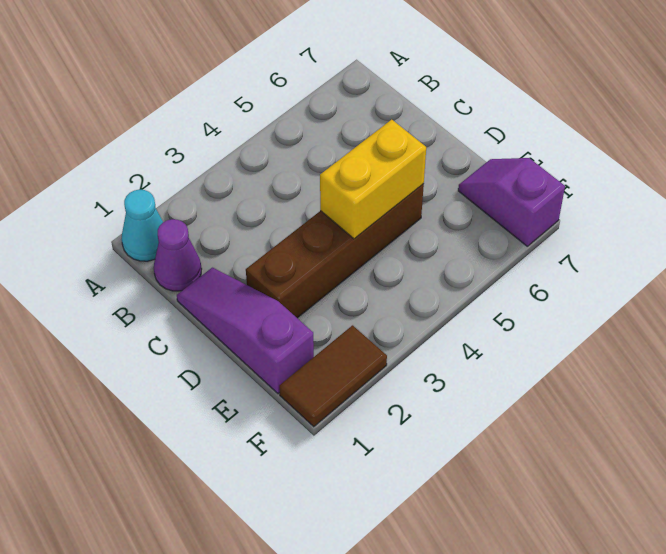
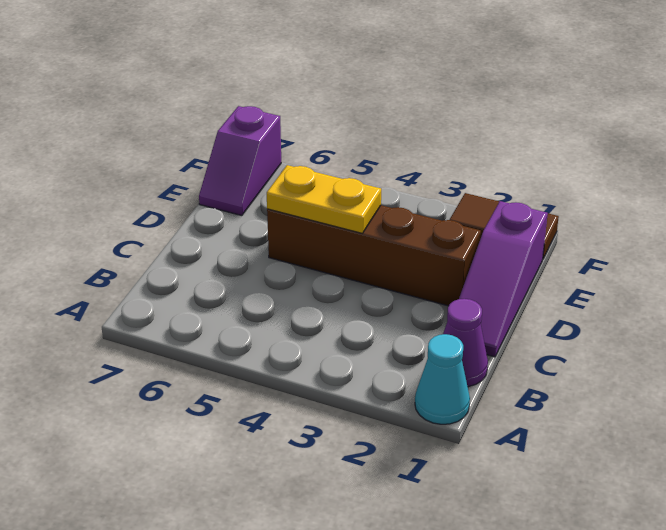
yellow 1x2 brick [320,120,426,239] -> yellow 1x2 plate [267,165,381,233]

